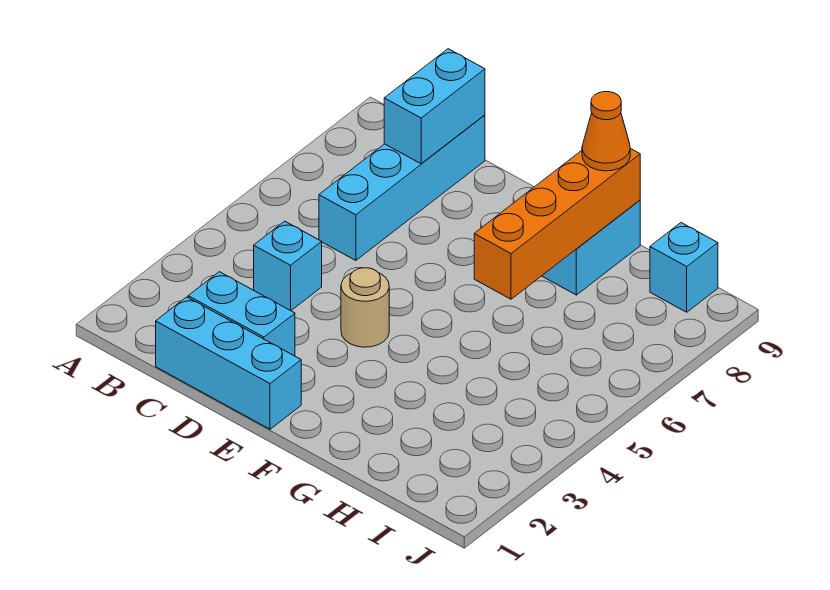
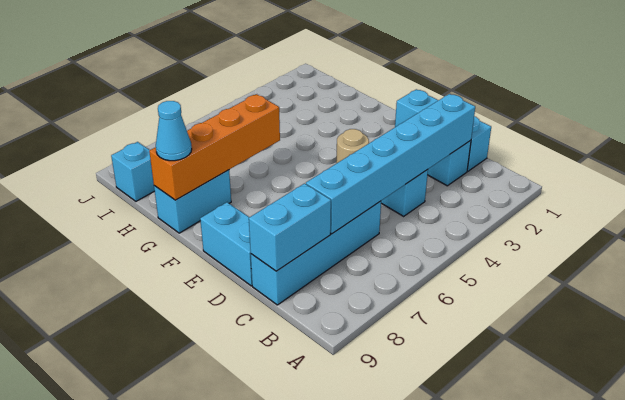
none -> cyan 1x6 brick [306,94,475,234]
none -> cyan 1x2 brick [200,202,252,286]
orange 1x1 cone [582,92,630,171] -> cyan 1x1 cone [156,101,192,161]

